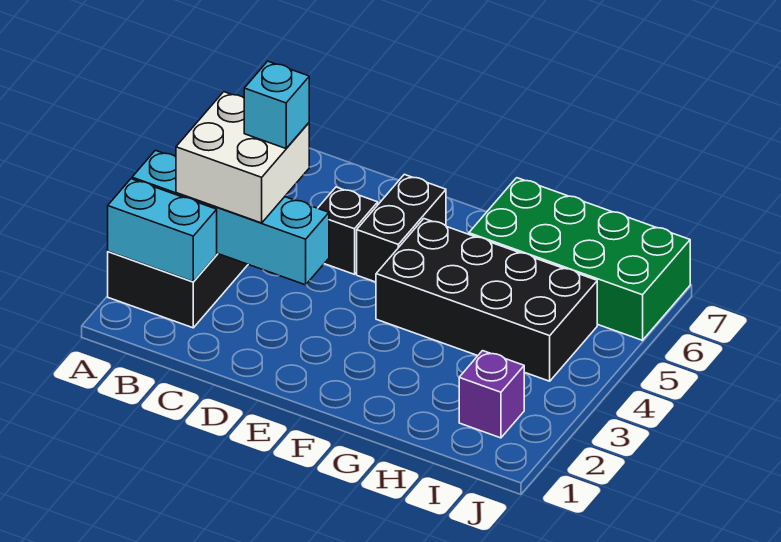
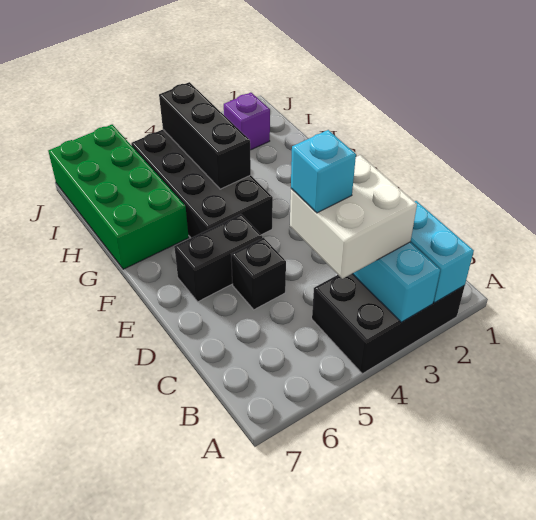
none -> black 1x3 brick [159,82,251,189]

